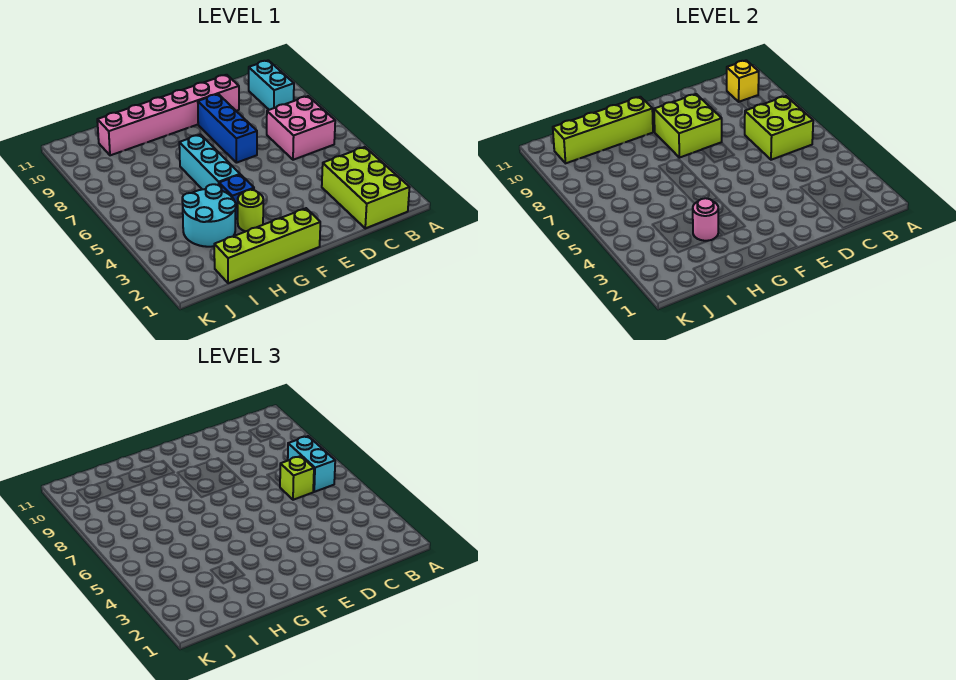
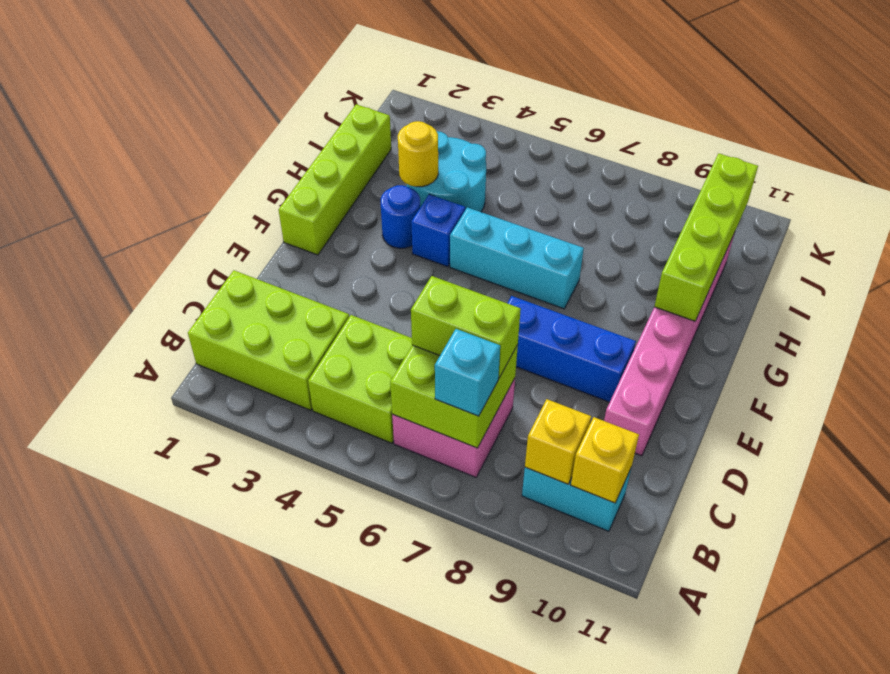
cyan 1x2 brick [288,436,335,492] -> cyan 1x1 brick [435,329,500,416]
none -> yellow 1x1 brick [525,399,591,484]
lime 1x1 brick [280,456,314,500] -> lime 1x2 brick [411,276,521,378]
lime 2x2 brick [654,94,722,158] -> lime 2x2 brick moved to [308,315,412,443]
lime 1x1 round brick [238,190,263,231] -> blue 1x1 round brick [381,185,420,248]
pink 1x1 round brick [693,198,718,241] -> yellow 1x1 round brick [398,121,438,187]

